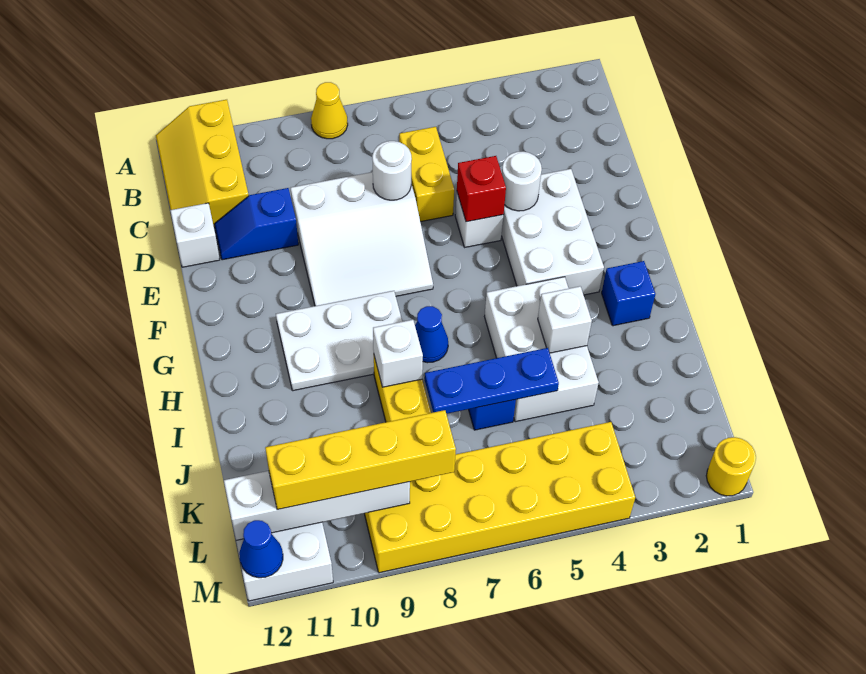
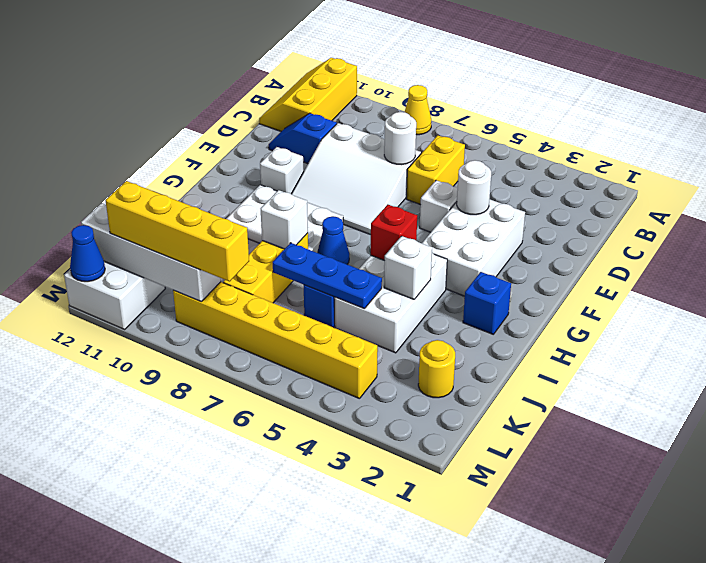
white 1x1 brick [170,203,220,267] -> white 1x1 brick moved to [260,147,304,194]
red 1x1 brick [457,156,506,222] -> red 1x1 brick moved to [371,205,417,261]
yellow 2x6 brick [364,422,635,573] -> yellow 1x6 brick [173,282,378,399]
yellow 1x1 round brick [706,437,756,496] -> yellow 1x1 round brick moved to [418,340,455,398]

